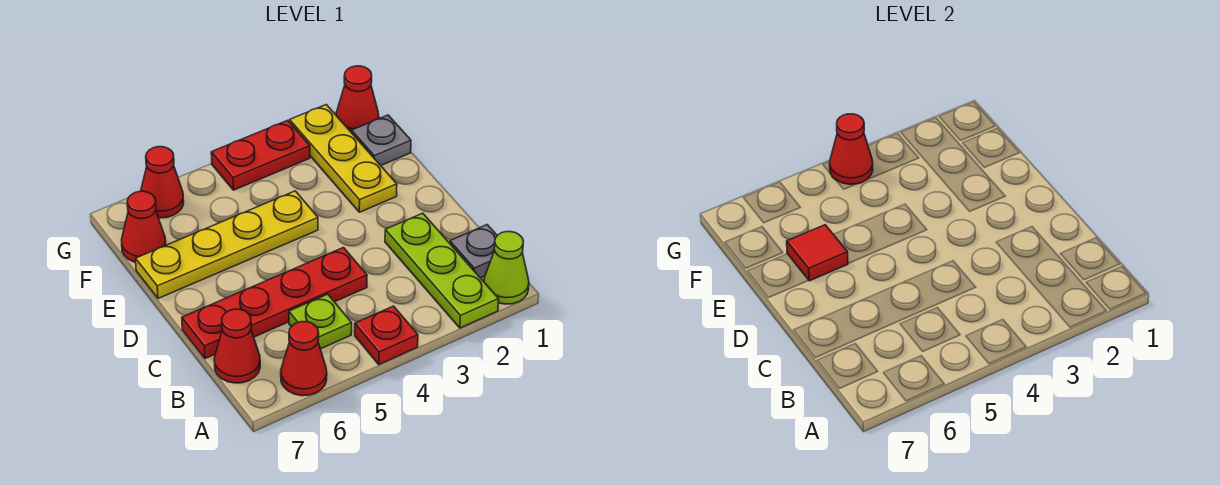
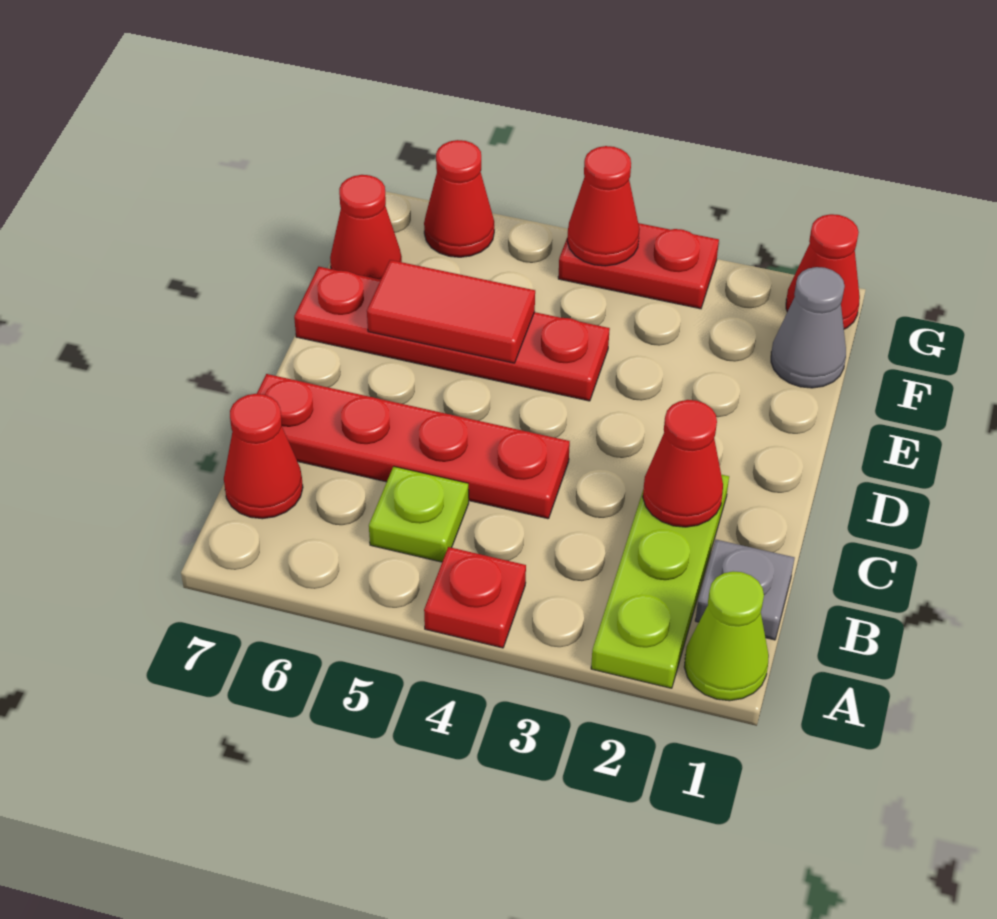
red 1x1 cone [281,322,327,396] -> red 1x1 cone moved to [643,400,723,527]
yellow 1x3 plate [290,105,397,212] -> none
yellow 1x4 plate [136,191,318,298] -> red 1x4 plate [294,267,610,401]
red 1x1 tile [787,225,848,281] -> red 1x2 tile [367,260,535,363]
grey 1x1 plate [352,115,411,165] -> grey 1x1 cone [771,267,846,388]

